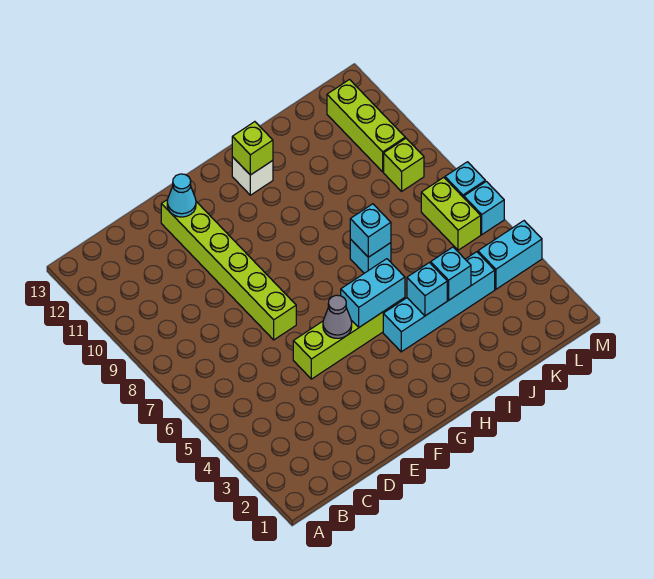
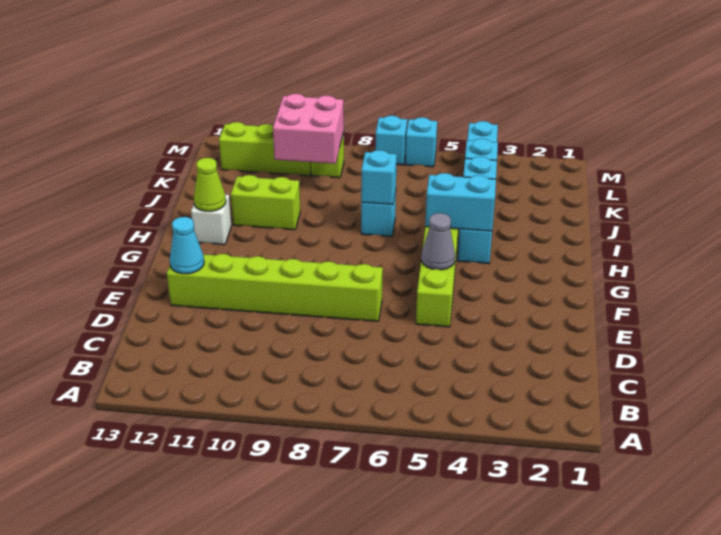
cyan 1x2 brick [341,259,405,327] -> cyan 1x2 brick turned to [425,173,496,231]
lime 1x1 brick [232,122,273,175] -> lime 1x1 cone [194,158,226,211]
none -> pink 2x2 brick [273,94,344,164]
lime 1x2 brick [421,177,481,250] -> lime 1x2 brick moved to [231,175,300,230]

